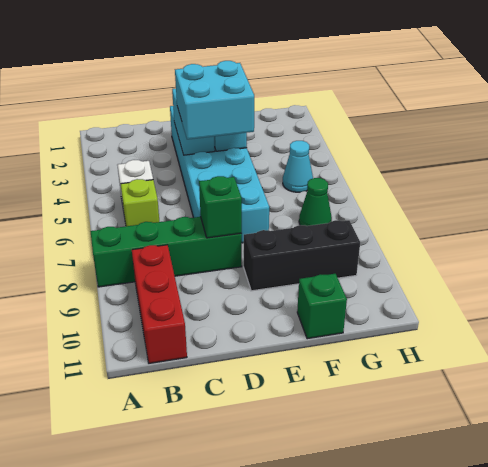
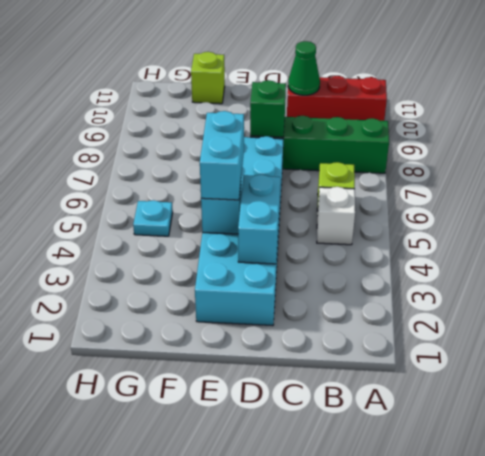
red 1x3 brick [132,245,187,363] -> red 1x3 brick turned to [287,76,387,121]
cyan 2x2 brick [175,61,254,139] -> cyan 1x2 brick [200,111,244,200]
black 1x3 brick [244,220,360,291] -> none
green 1x1 brick [297,274,347,339] -> lime 1x1 brick [191,52,225,104]
cyan 1x1 cone [283,141,313,192] -> cyan 1x1 plate [133,200,173,236]
green 1x1 cone [299,178,332,226] -> green 1x1 cone moved to [288,41,320,95]

